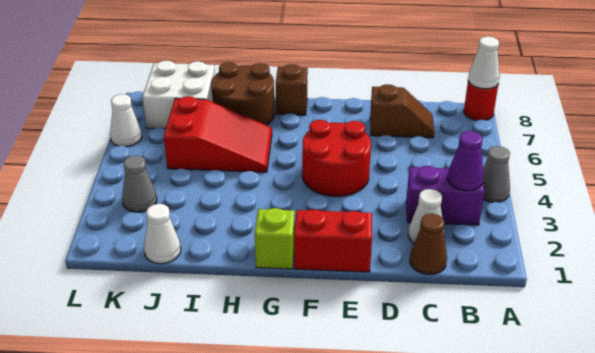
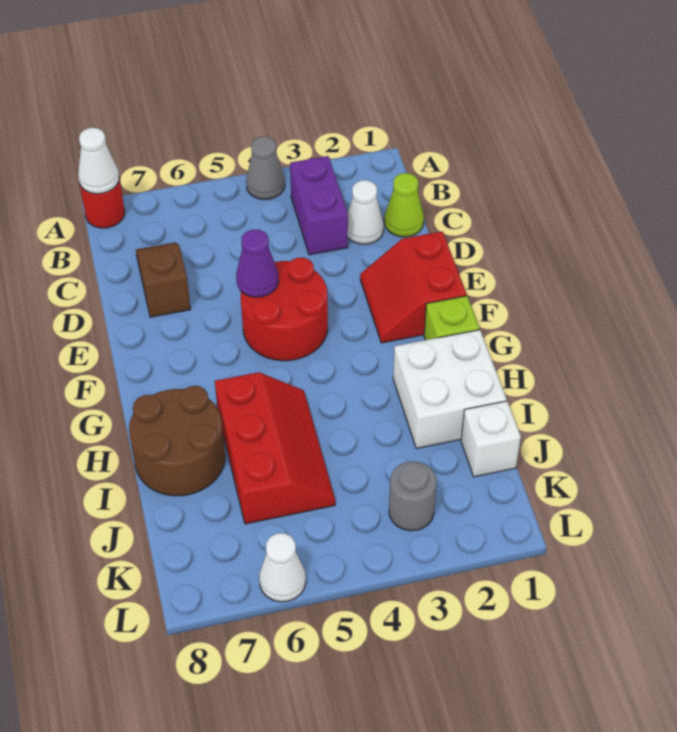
purple 1x1 cone [447,131,484,191] -> purple 1x1 cone moved to [236,230,279,297]
brown 1x1 cone [410,214,447,274] -> lime 1x1 cone [384,173,424,237]
brown 1x1 brick [276,64,308,115] -> none
red 2x3 slope [164,96,272,172] -> red 2x3 slope turned to [215,372,335,524]
white 1x1 cone [144,204,181,264] -> white 1x1 brick [461,401,521,477]
white 2x2 brick [142,61,215,129] -> white 2x2 brick moved to [393,330,507,449]
grey 1x1 cone [122,156,157,212] -> grey 1x1 round brick [389,461,437,531]

